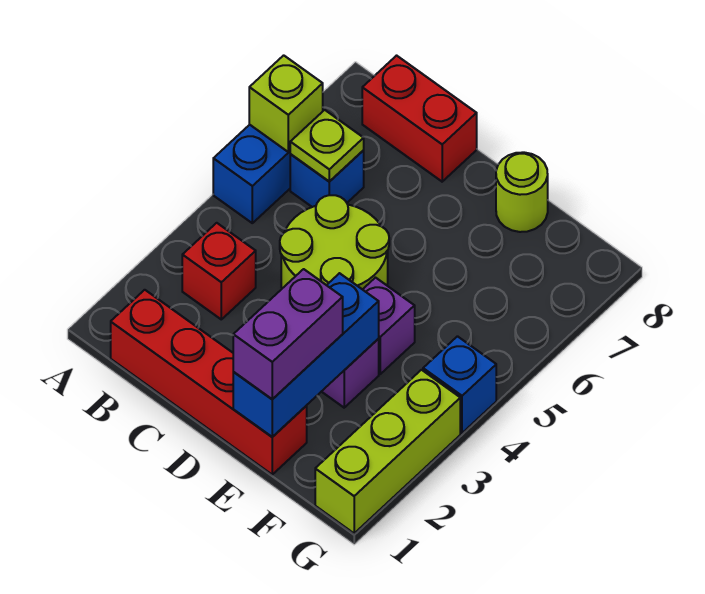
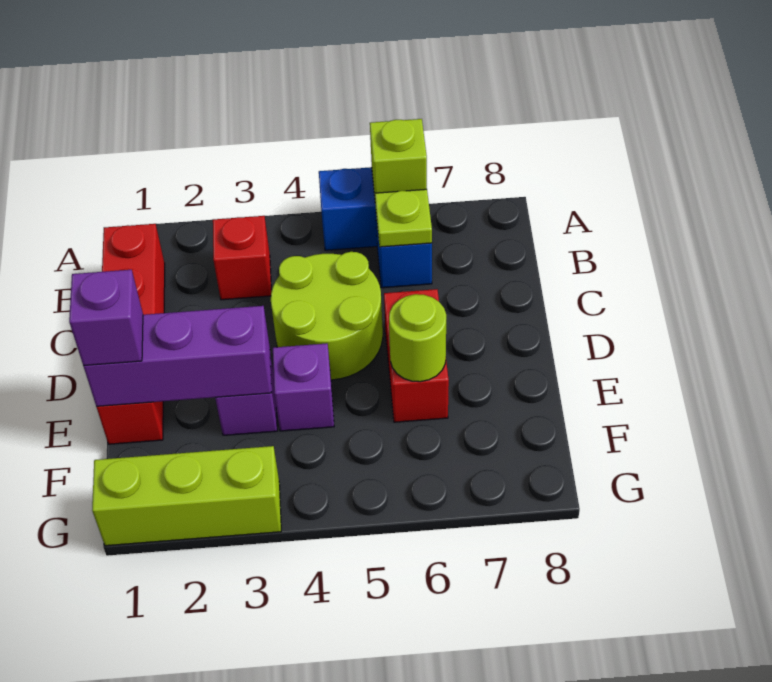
red 1x2 brick [362,56,477,182] -> red 1x2 brick moved to [384,289,449,422]
blue 1x3 brick [233,273,379,437] -> purple 1x3 brick [84,306,272,406]
purple 1x2 brick [233,269,343,399] -> purple 1x1 brick [69,270,143,366]
lime 1x1 round brick [496,152,548,232] -> lime 1x1 round brick moved to [389,294,446,382]
blue 1x1 brick [423,336,496,433] -> none

